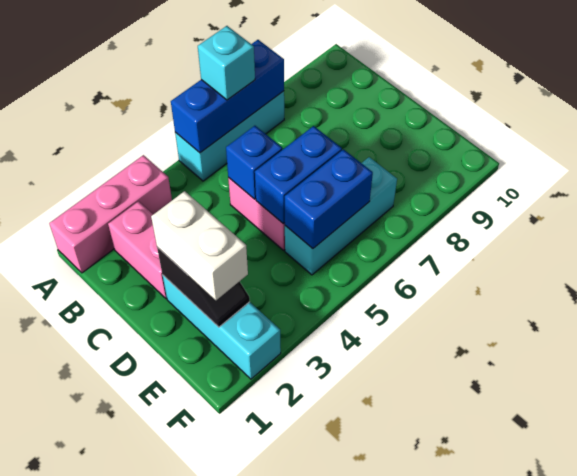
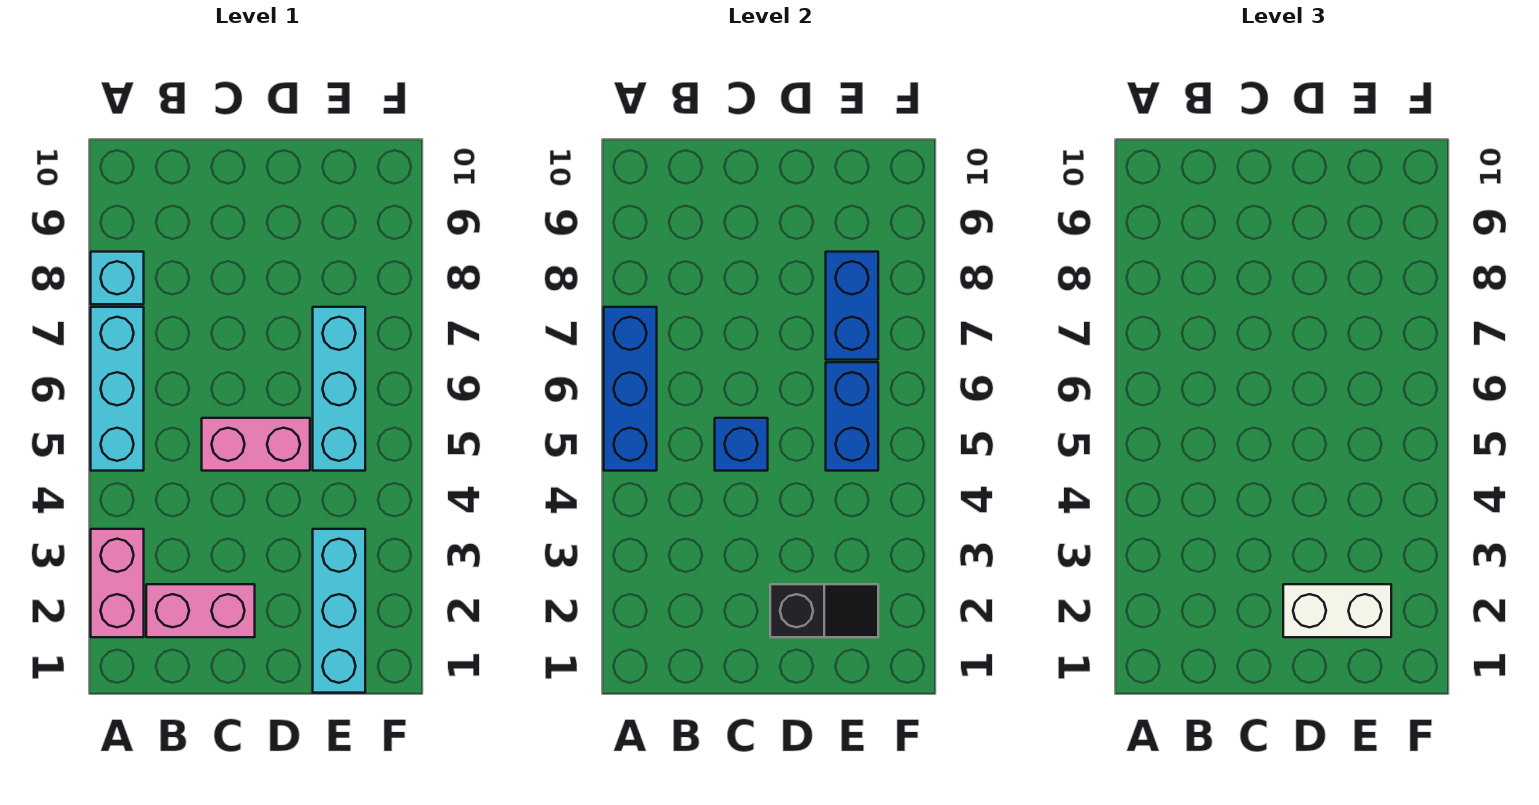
pink 1x3 brick [49,155,172,273] -> pink 1x2 brick [91,529,144,637]
cyan 1x1 brick [198,26,255,100] -> cyan 1x1 brick moved to [91,252,144,304]
cyan 1x3 brick [163,276,281,379] -> cyan 1x3 brick turned to [313,529,365,693]
blue 1x2 brick [255,126,342,224] -> blue 1x2 brick moved to [826,252,878,360]

